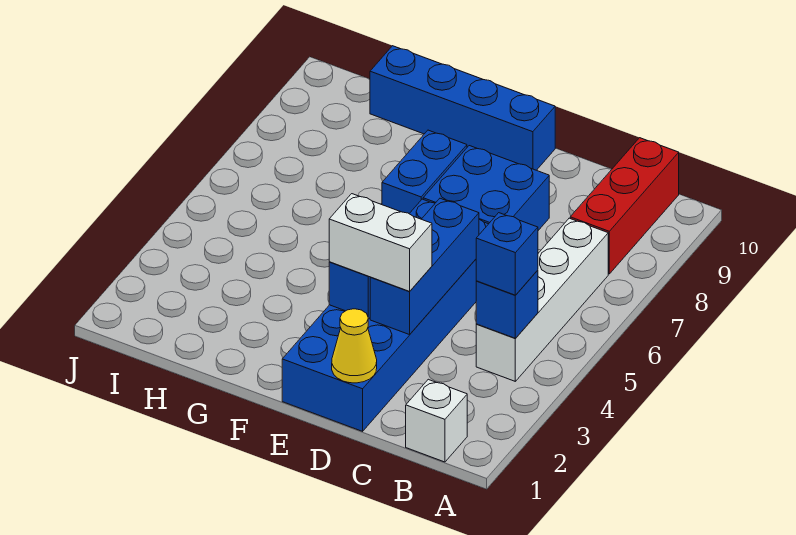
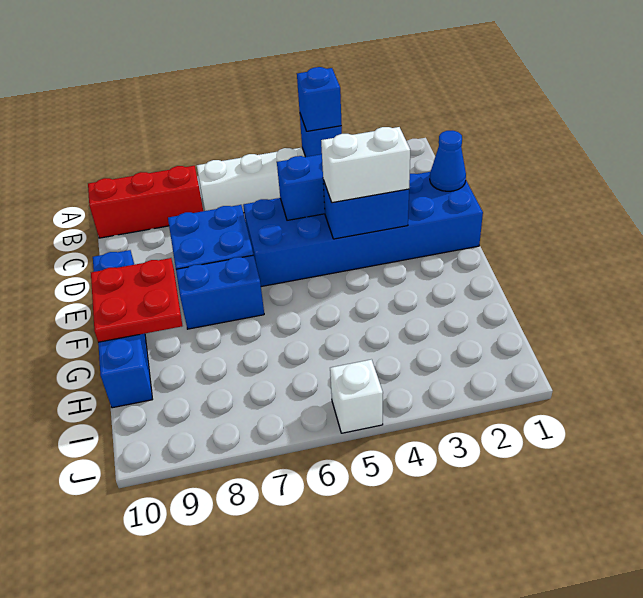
white 1x1 brick [406,379,467,462] -> white 1x1 brick moved to [330,359,383,433]
yellow 1x1 cone [332,309,377,383] -> blue 1x1 cone [430,131,466,191]
white 1x2 brick [329,194,432,291] -> white 1x2 brick turned to [321,127,410,203]
none -> red 2x2 plate [91,258,182,342]

